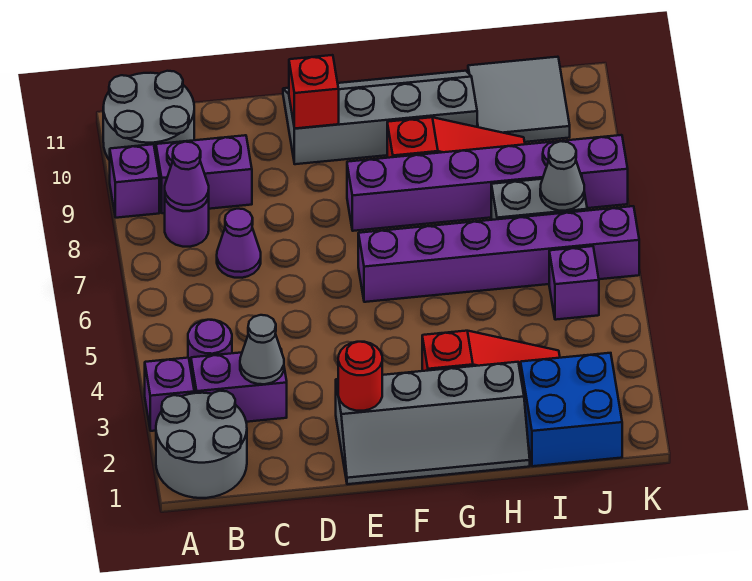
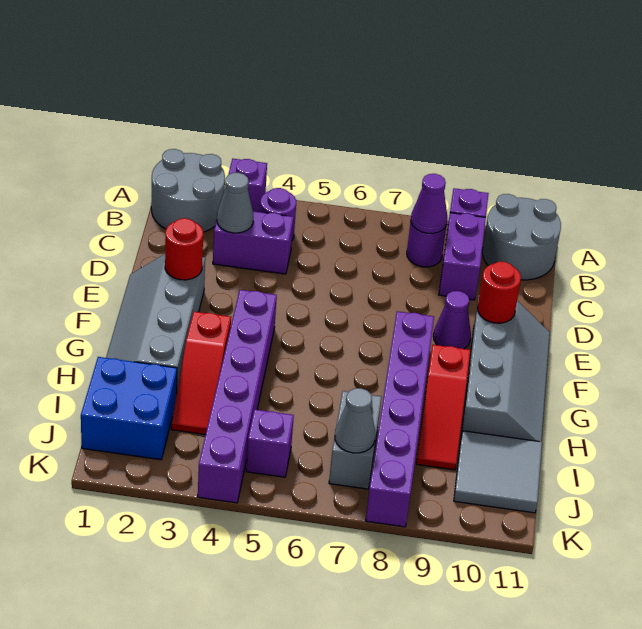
purple 1x2 brick [191,350,287,422] -> purple 1x2 brick turned to [213,211,293,274]
purple 1x1 cone [217,209,261,278] -> purple 1x1 cone moved to [433,291,471,349]
red 1x1 brick [289,55,339,129] -> red 1x1 round brick [477,262,521,323]
purple 1x6 brick [358,206,639,302] -> purple 1x6 brick moved to [198,290,277,503]

